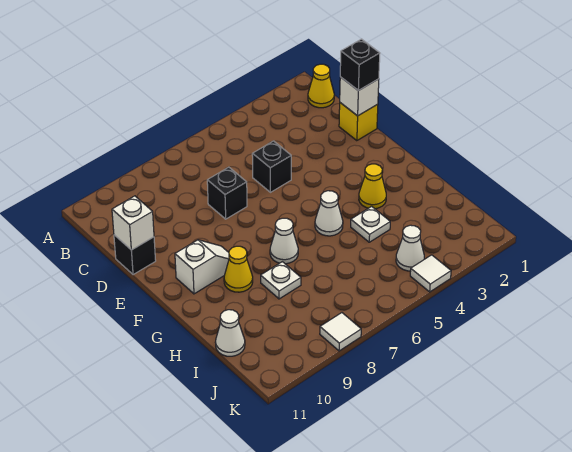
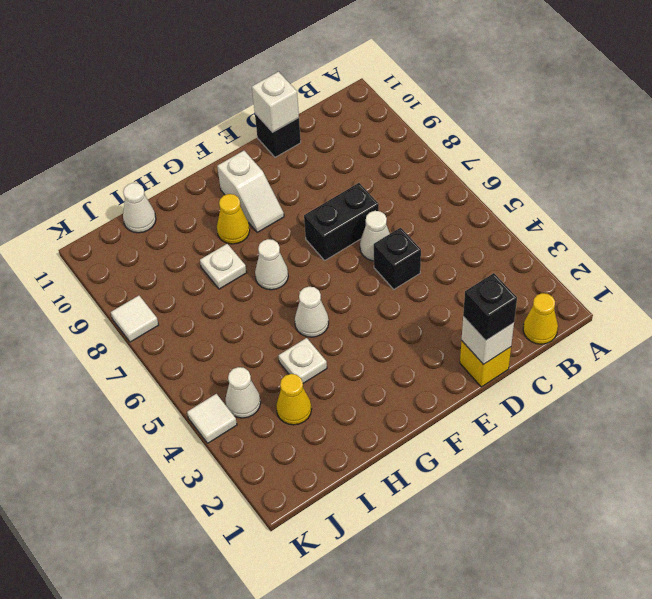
none -> white 1x1 cone [360,211,390,261]
black 1x1 brick [207,167,247,219] -> black 1x2 brick [304,183,379,260]
yellow 1x1 cone [359,164,386,209] -> yellow 1x1 cone moved to [276,374,312,425]

